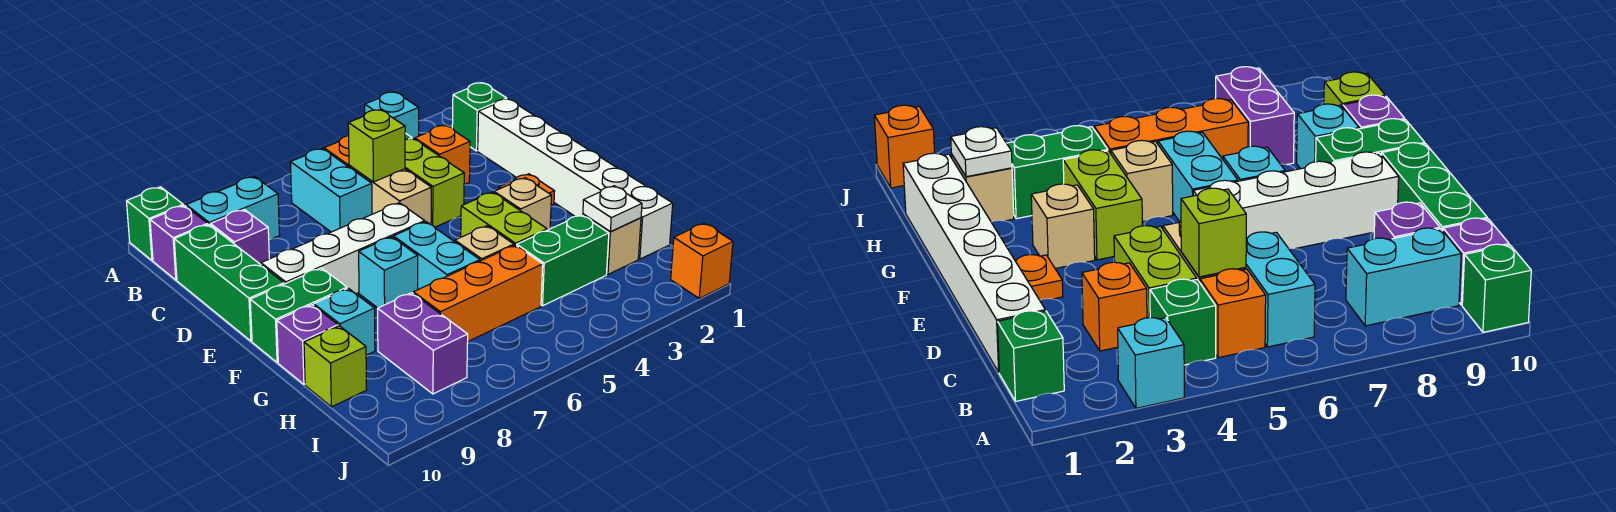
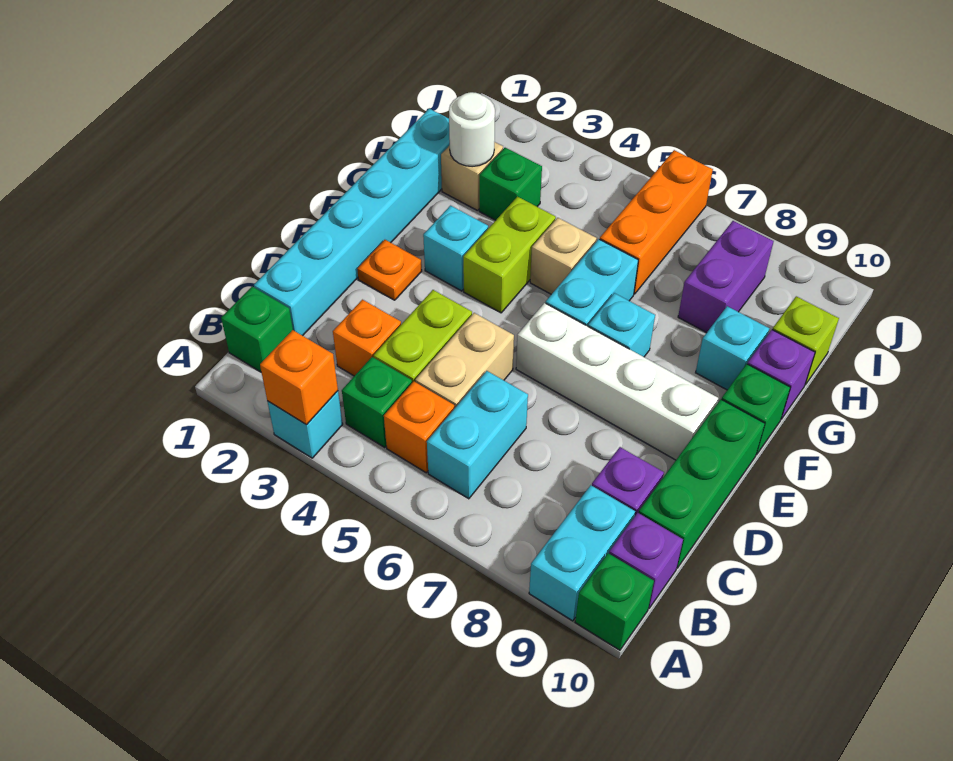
cyan 1x2 brick [186,177,280,240] -> cyan 1x2 brick turned to [529,485,635,621]
white 1x6 brick [478,99,673,259] -> cyan 1x6 brick [254,109,450,336]
lime 1x1 brick [348,110,405,182] -> none
tan 1x1 brick [494,178,552,230] -> cyan 1x1 brick [423,206,488,291]
green 1x2 brick [250,268,347,363] -> green 1x1 brick [722,364,790,455]
white 1x1 plate [583,186,642,232] -> white 1x1 round brick [449,92,495,167]
green 1x2 brick [517,215,609,306] -> green 1x1 brick [479,148,542,220]
orange 1x3 brick [413,245,543,341] -> orange 1x3 brick turned to [600,150,713,294]
orange 1x1 brick [671,223,733,298] -> orange 1x1 brick moved to [260,330,338,425]

